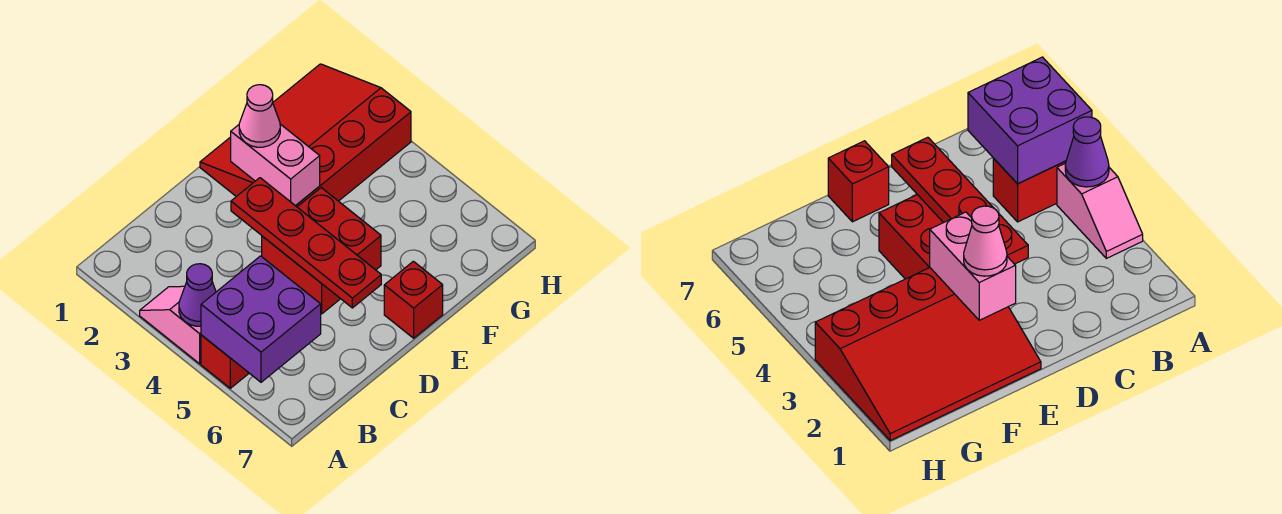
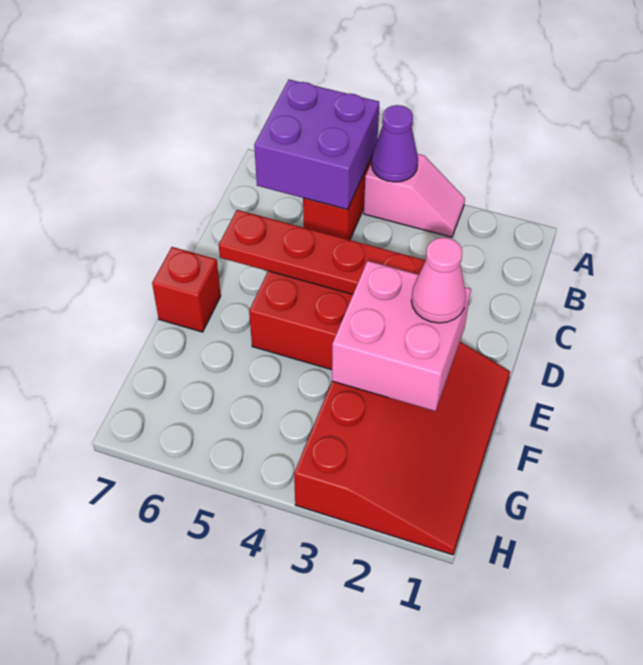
pink 1x2 brick [231,124,320,206] -> pink 2x2 brick [332,261,471,411]

